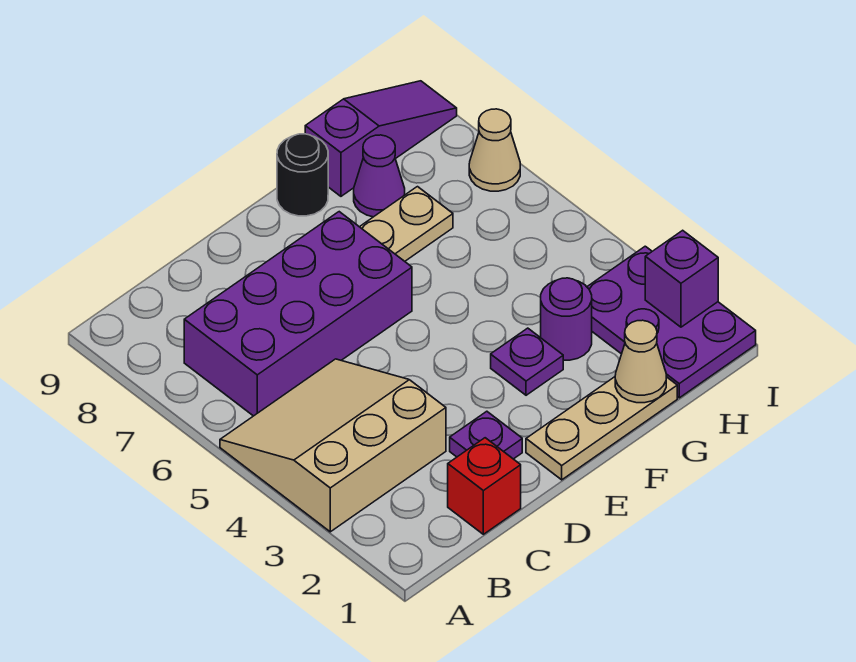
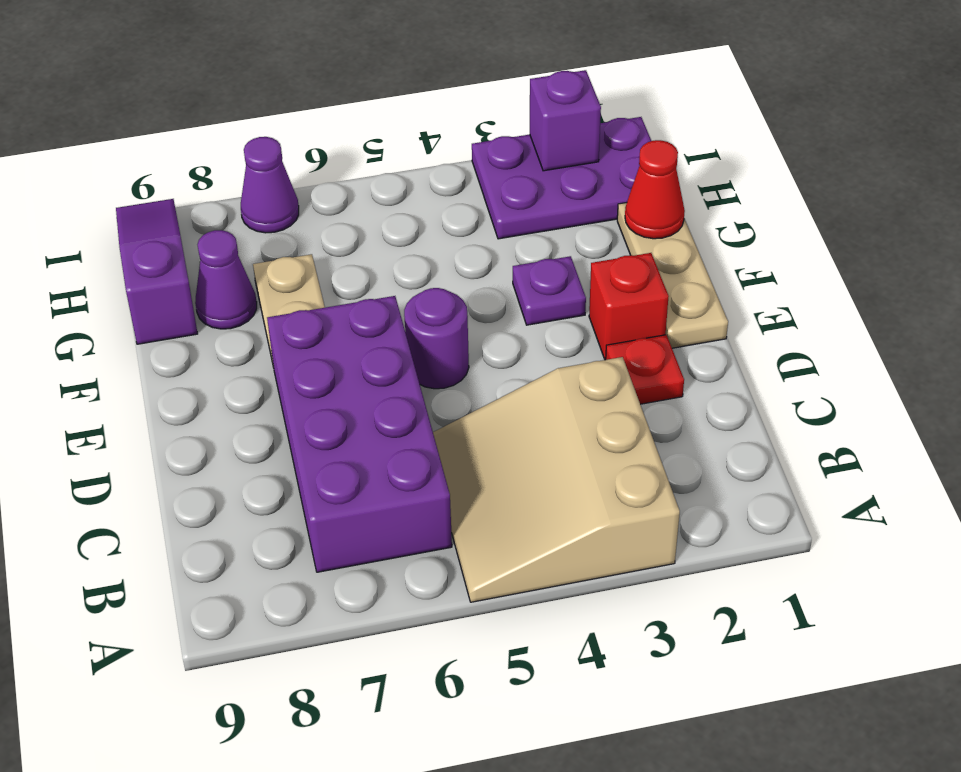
red 1x1 brick [448,438,521,534] -> red 1x1 brick moved to [589,253,669,360]
purple 1x1 plate [450,411,522,459] -> red 1x1 plate [606,335,684,404]
black 1x1 round brick [277,134,328,216] -> none
tan 1x1 cone [615,320,666,403] -> red 1x1 cone [625,140,685,239]
purple 1x1 round brick [541,278,592,360] -> purple 1x1 round brick moved to [404,288,469,389]
tan 1x1 cone [469,109,520,191] -> purple 1x1 cone [241,137,299,233]

